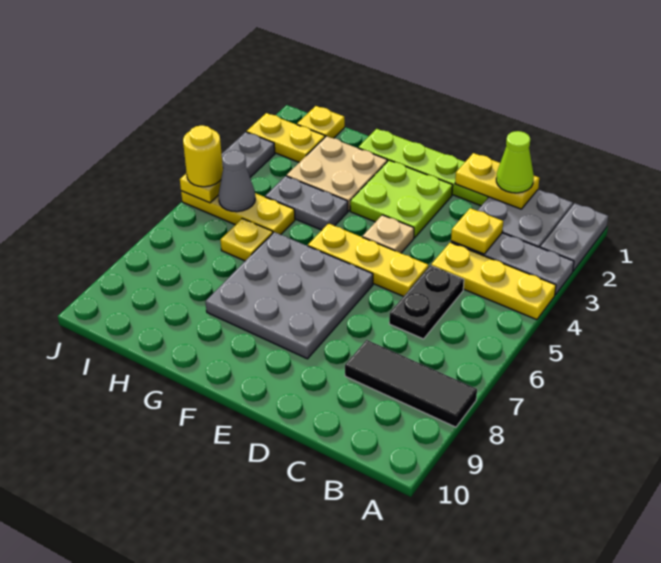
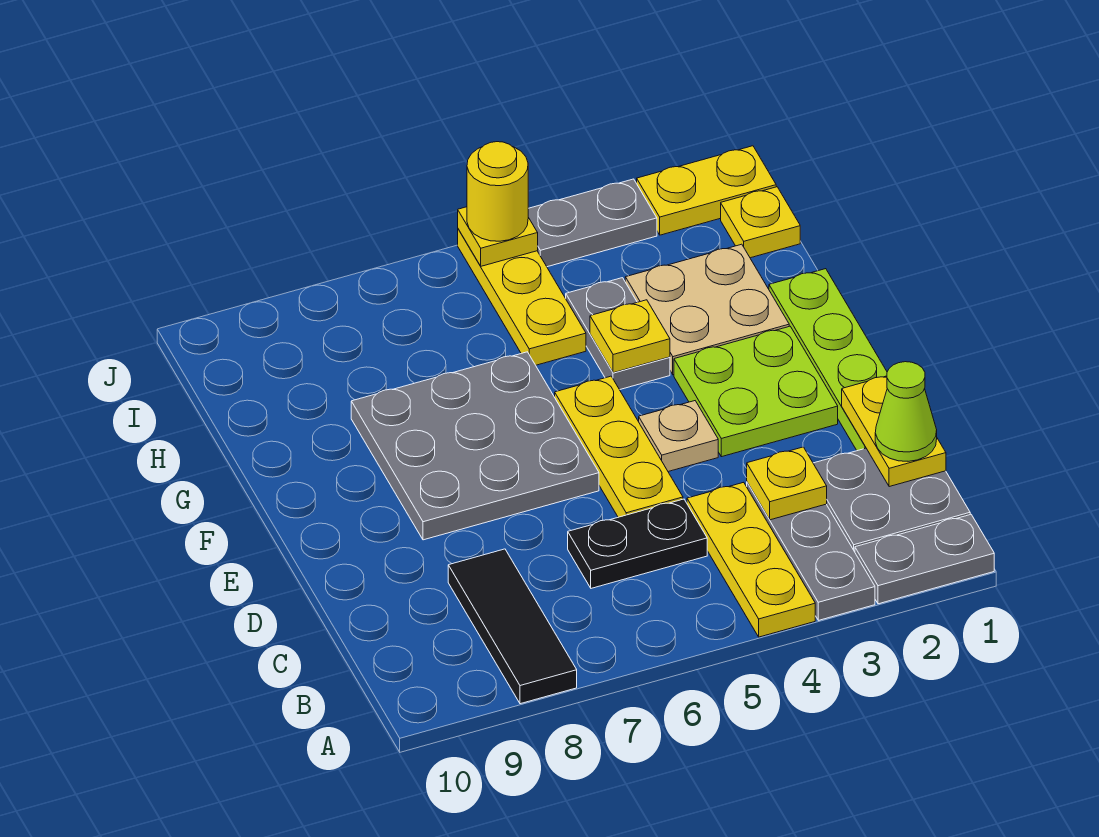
yellow 1x1 plate [220,218,273,261] -> yellow 1x1 plate moved to [590,300,670,373]
yellow 1x2 plate [247,113,325,162] -> yellow 1x2 plate turned to [637,146,776,235]
grey 1x1 cone [218,150,255,212] -> none

